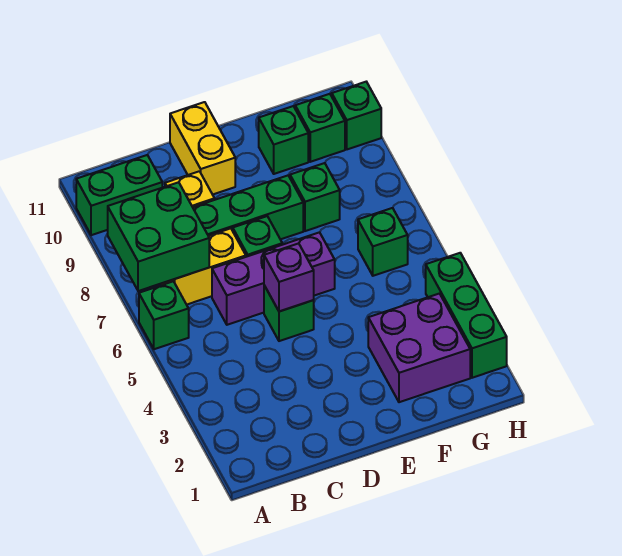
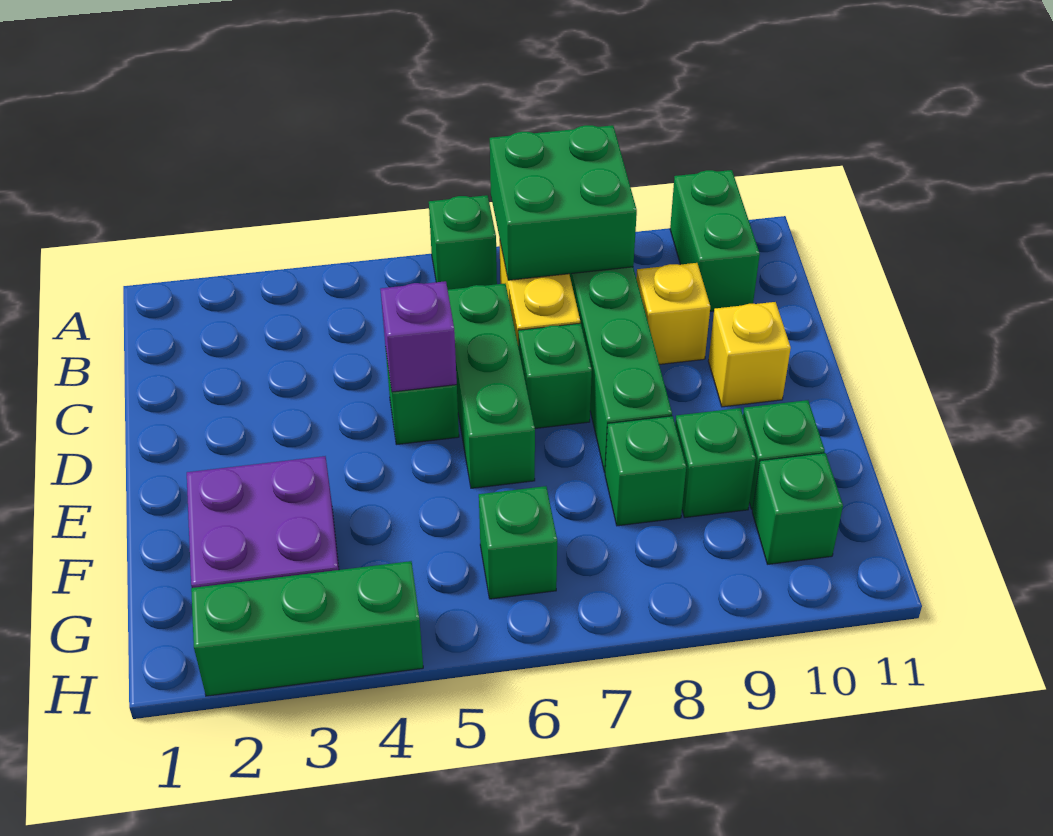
purple 1x3 brick [212,232,335,325] -> green 1x3 brick [448,284,535,488]
yellow 1x2 brick [170,102,235,195] -> yellow 1x1 brick [708,302,791,407]
green 1x1 brick [332,82,381,149] -> green 1x1 brick moved to [675,408,756,518]

